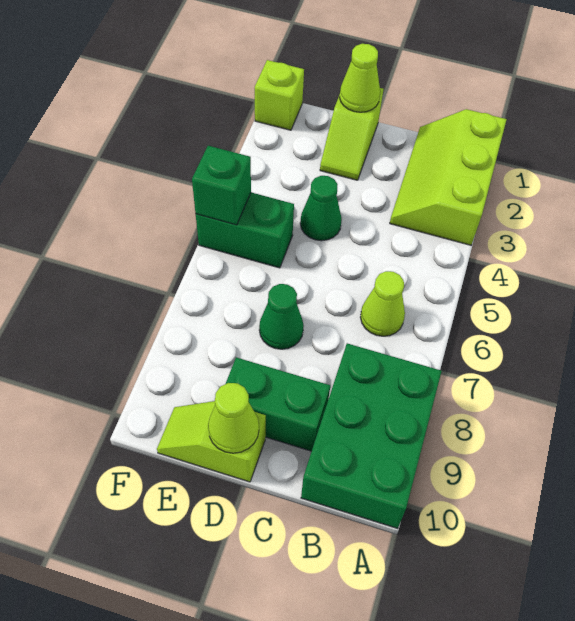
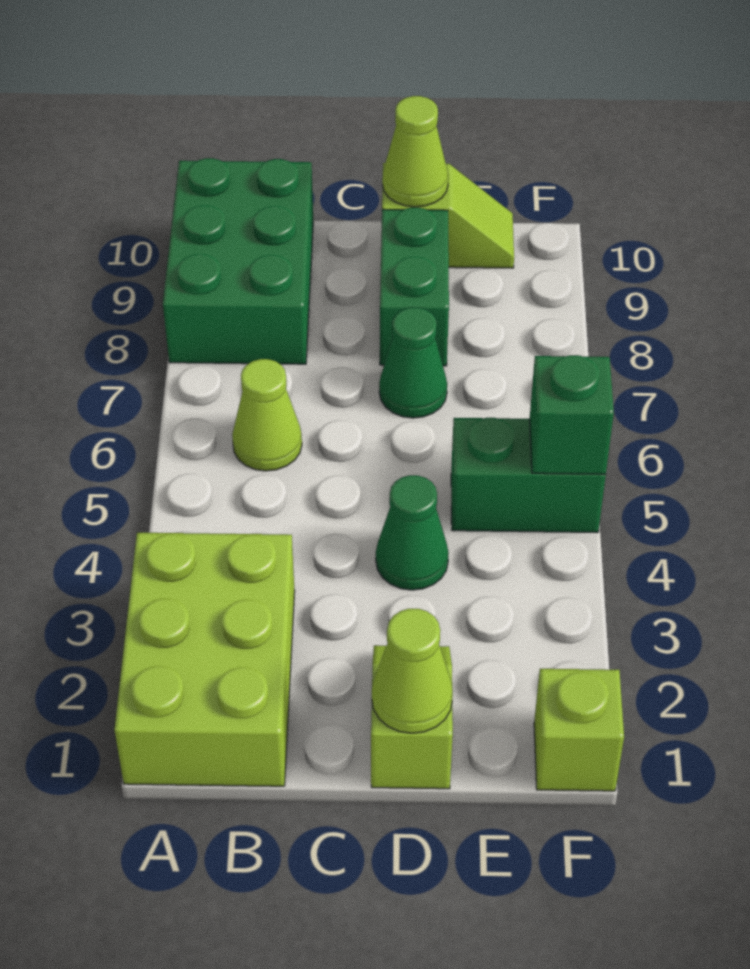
lime 2x3 slope [390,109,507,245] -> lime 2x3 brick [114,533,295,786]
green 1x2 brick [226,357,330,451] -> green 1x2 brick turned to [380,207,449,366]

